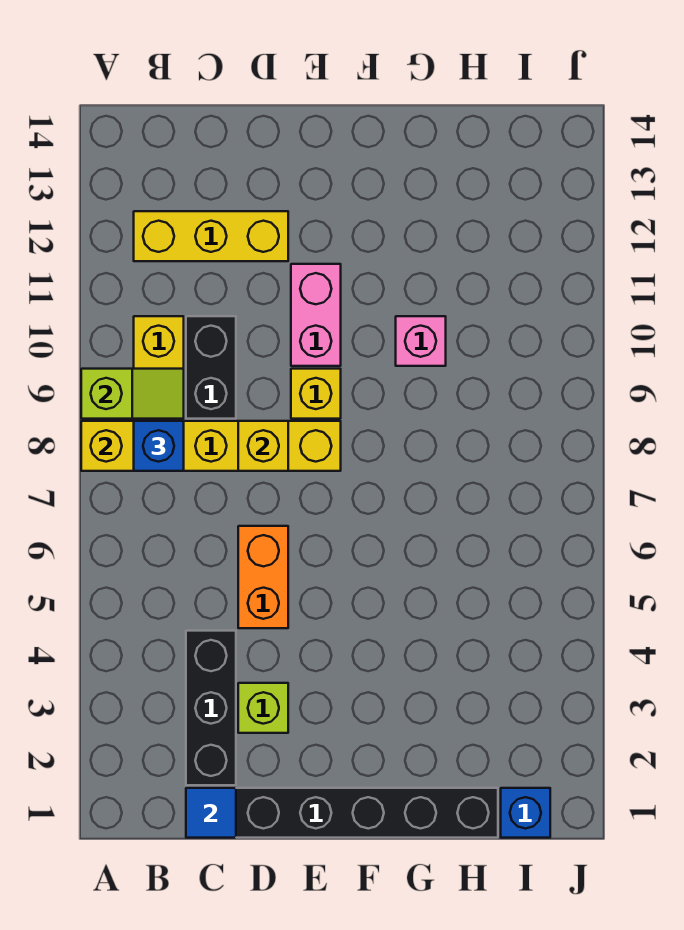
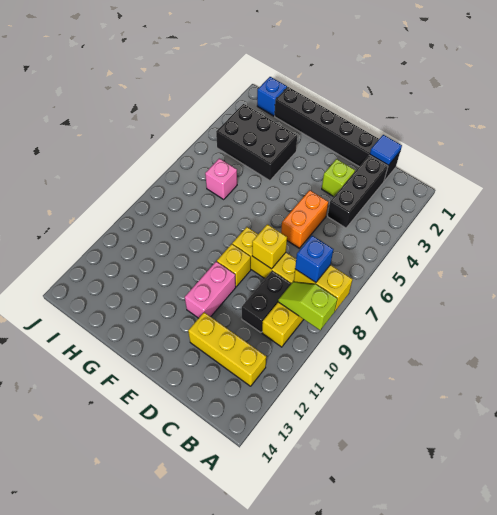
none -> black 2x3 brick [216,104,297,181]
pink 1x1 brick [396,316,446,366] -> pink 1x1 brick moved to [205,158,237,199]

